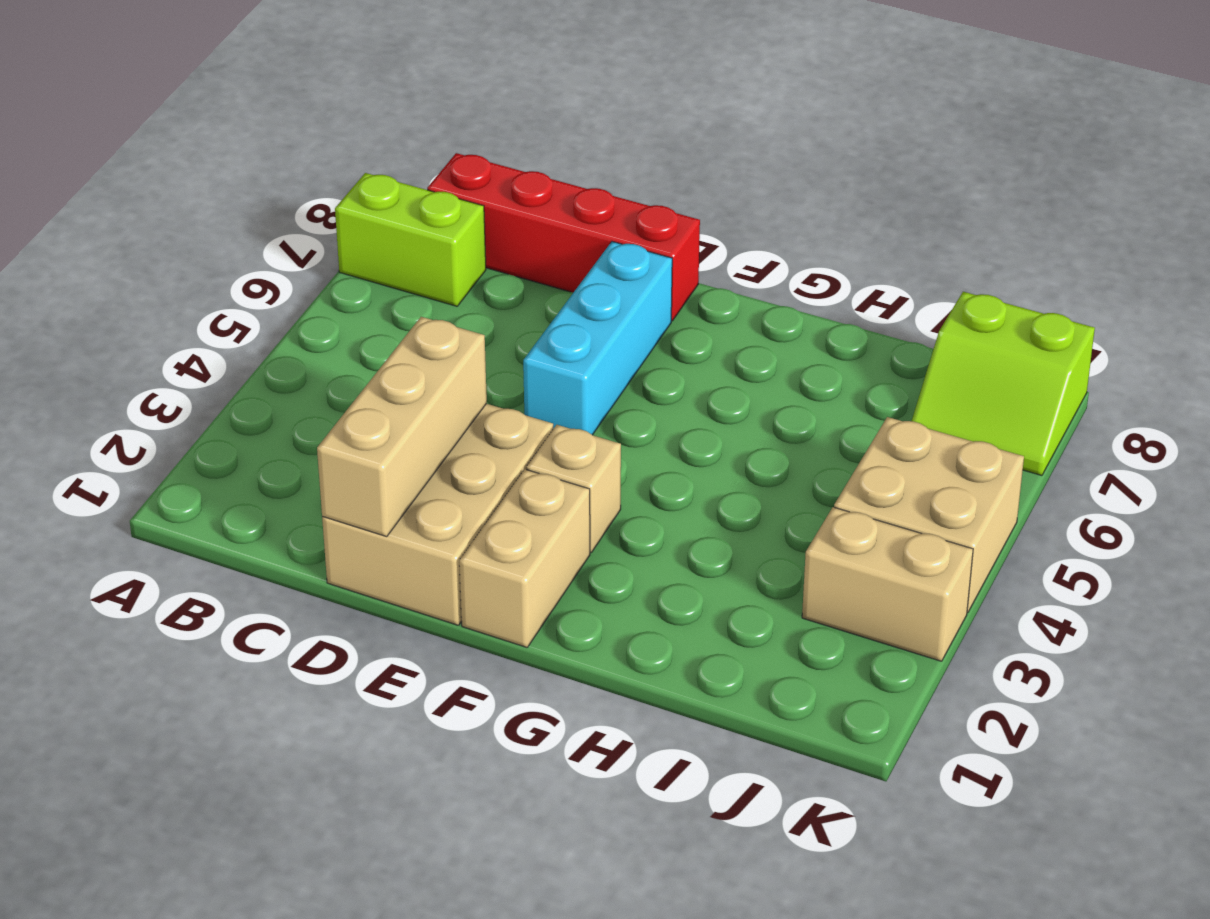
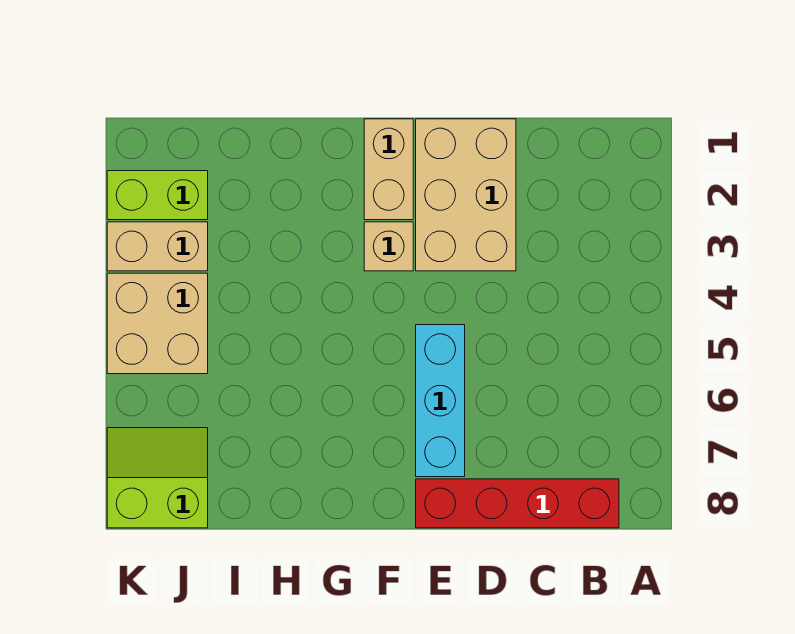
lime 1x2 brick [335,173,486,306] -> lime 1x2 brick moved to [107,171,208,220]
tan 1x3 brick [317,317,487,537] -> none

